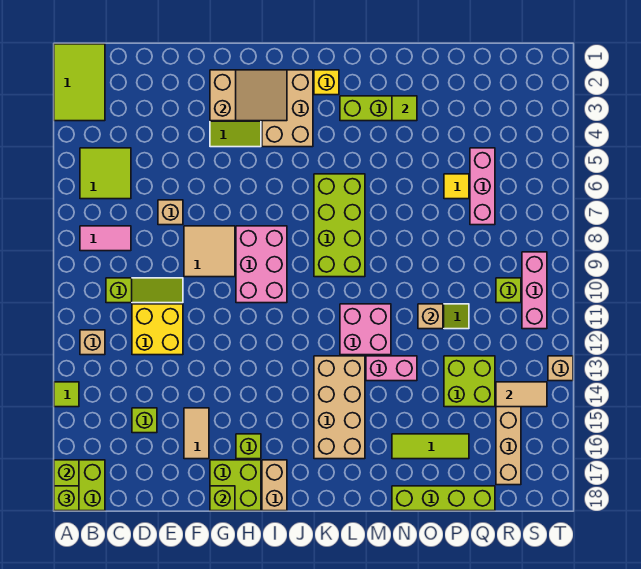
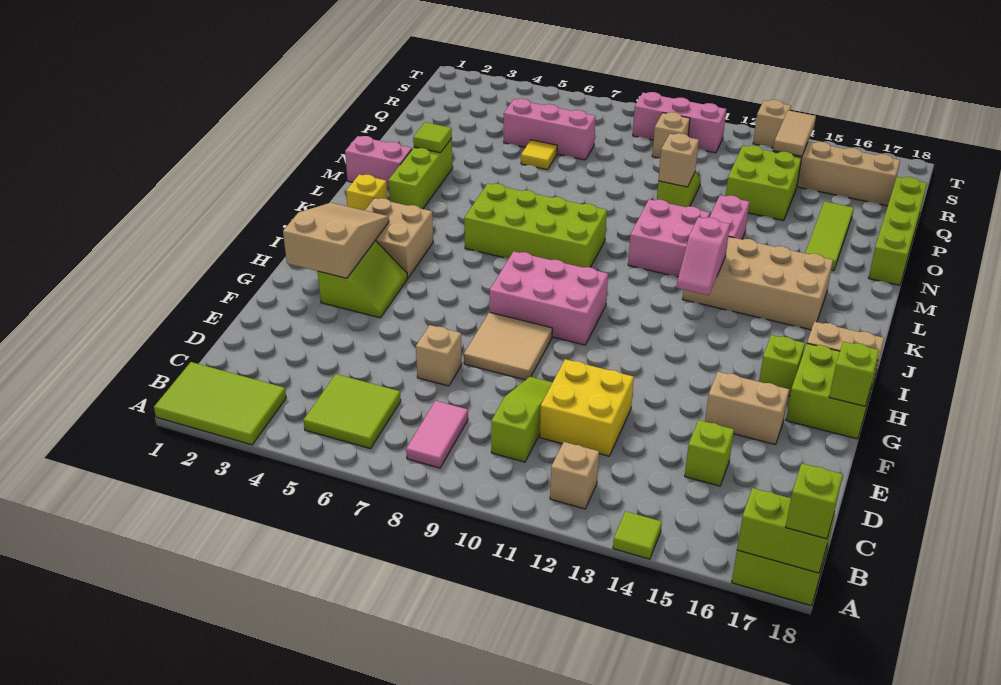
tan 1x2 tile [184,408,209,459] -> tan 1x2 brick [705,372,789,445]
tan 2x3 brick [262,70,313,147] -> tan 2x2 brick [365,198,433,278]
none -> pink 1x2 slope [677,217,730,295]
none -> pink 1x2 brick [345,136,412,191]
lime 1x1 brick [496,278,521,303] -> tan 1x1 brick [652,112,690,158]

